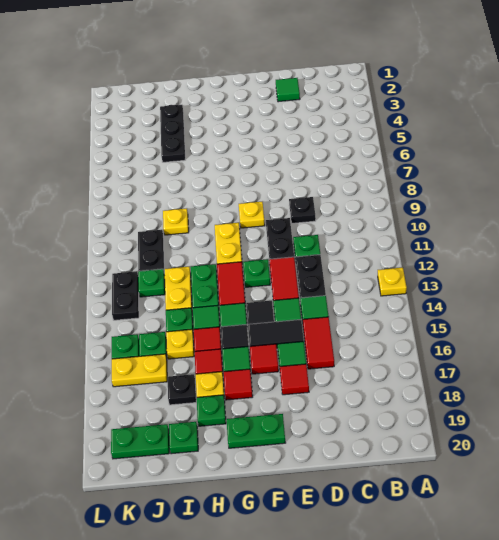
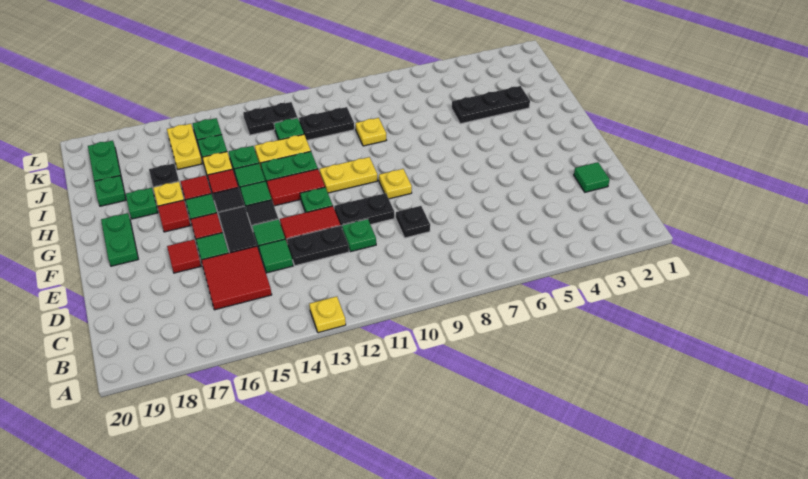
red 1x2 tile [303,317,334,369] -> red 2x2 tile [201,246,272,310]

